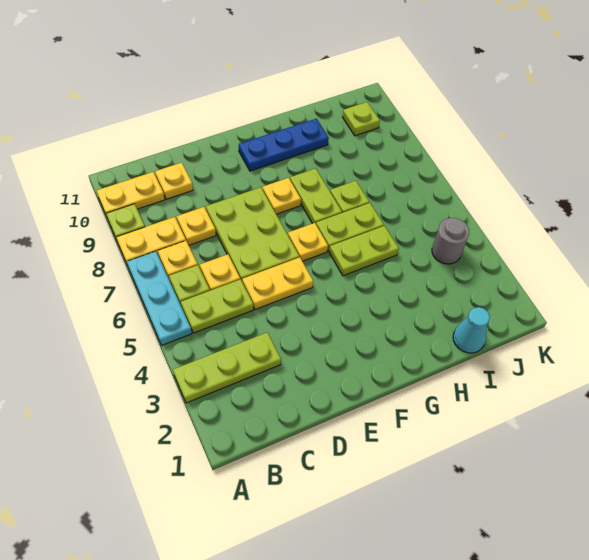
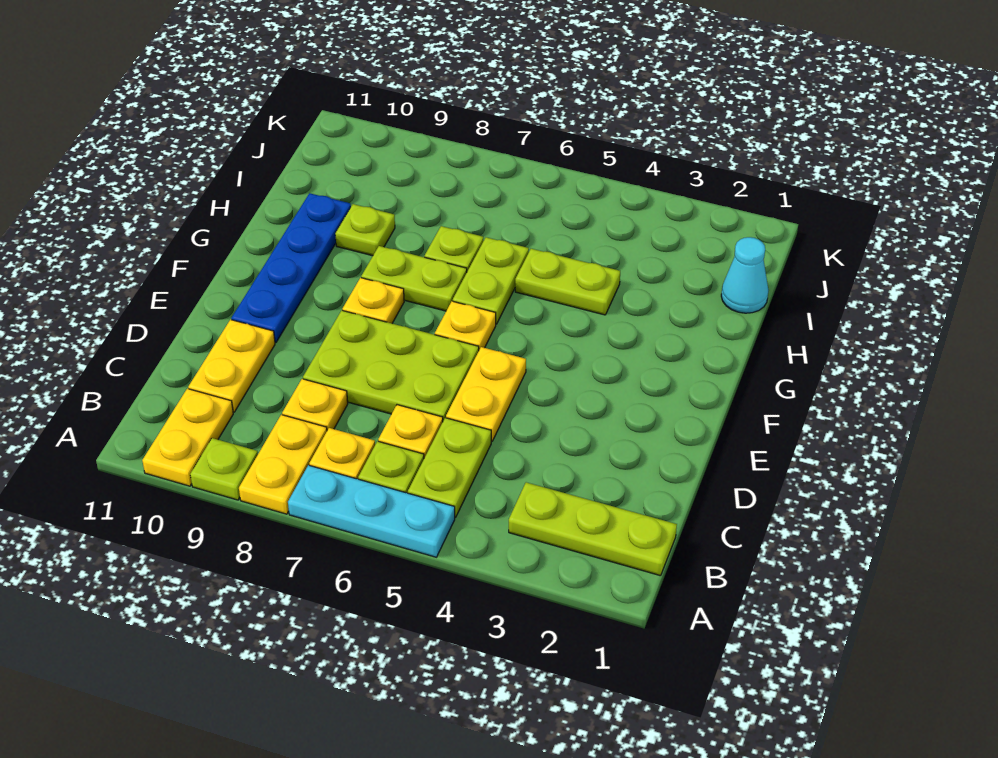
lime 1x3 plate [173,332,281,403] -> lime 1x3 plate turned to [509,482,677,576]
yellow 1x1 plate [155,163,193,199] -> yellow 1x2 plate [188,320,275,412]
blue 1x3 plate [239,119,329,171] -> blue 1x4 plate [231,193,351,343]
lime 1x2 plate [329,226,399,276] -> lime 1x2 plate turned to [515,249,620,315]
grey 1x1 round brick [432,218,469,264] -> none
lime 1x1 plate [343,102,380,136] -> lime 1x1 plate moved to [335,204,395,256]

